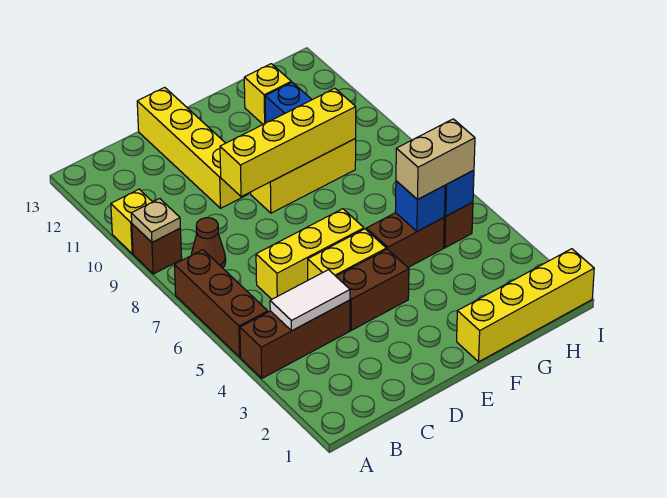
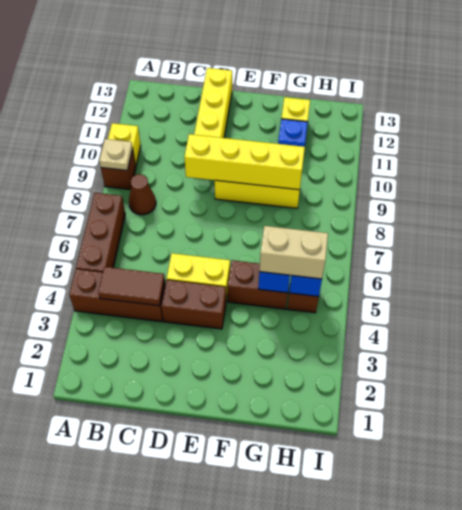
white 1x2 tile [270,270,350,331] -> brown 1x2 tile [98,267,165,306]
yellow 1x3 brick [256,209,364,299] -> none
yellow 1x4 brick [457,249,594,362] -> none

